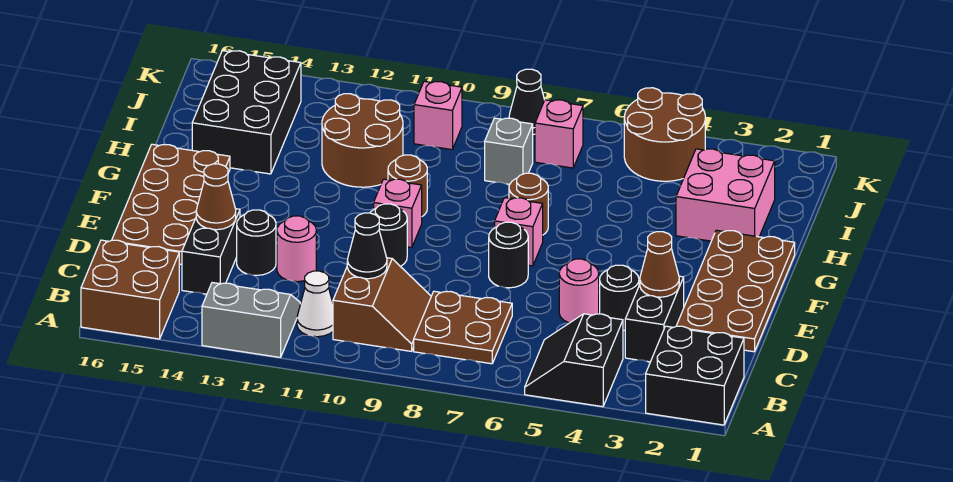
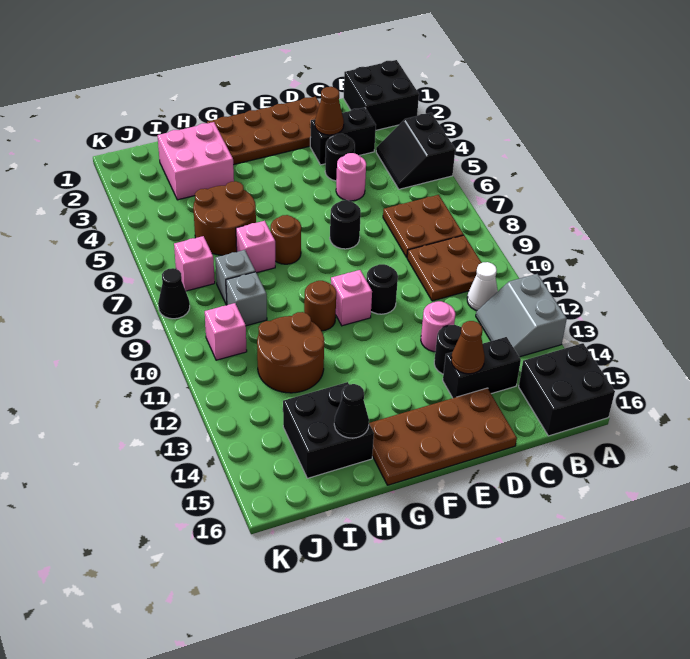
black 2x2 slope [525,314,623,407] -> black 2x2 slope turned to [376,113,455,189]
brown 2x2 brick [81,240,179,339] -> black 2x2 brick [519,343,615,436]
brown 2x2 slope [333,258,431,351] -> brown 2x2 plate [407,235,482,301]
black 1x1 cone [347,213,387,279] -> black 1x1 cone moved to [334,384,369,438]
pink 1x1 brick [495,198,543,266] -> pink 1x1 brick moved to [236,221,275,273]
black 2x3 brick [192,51,301,174] -> black 2x2 brick [283,382,374,478]
none -> grey 1x1 brick [226,272,267,326]
brown 2x2 round brick [624,88,705,181] -> brown 2x2 round brick moved to [193,181,256,255]

